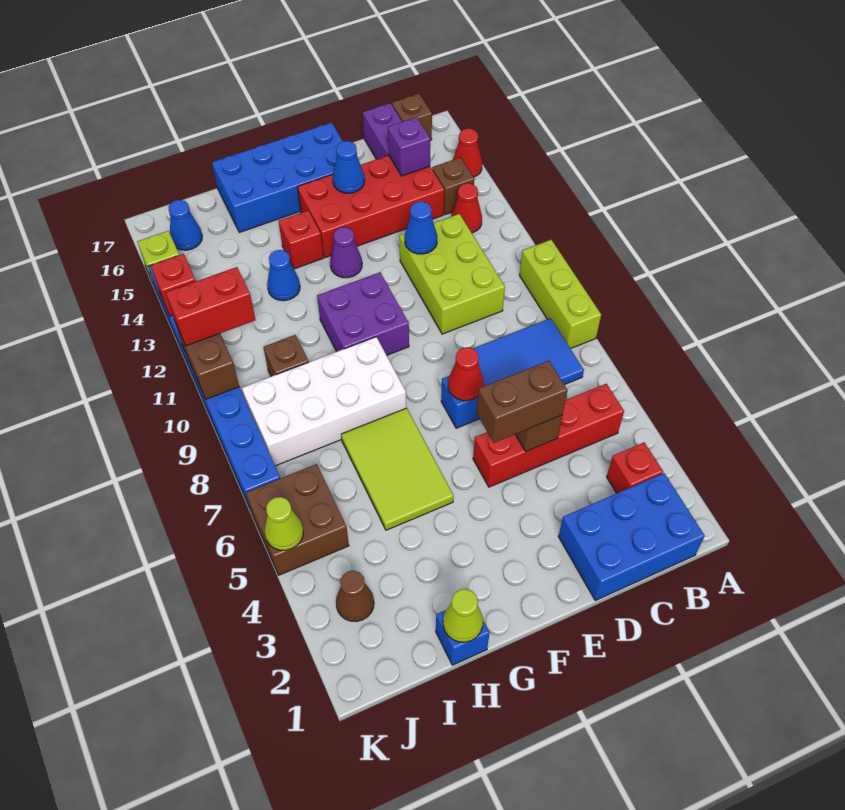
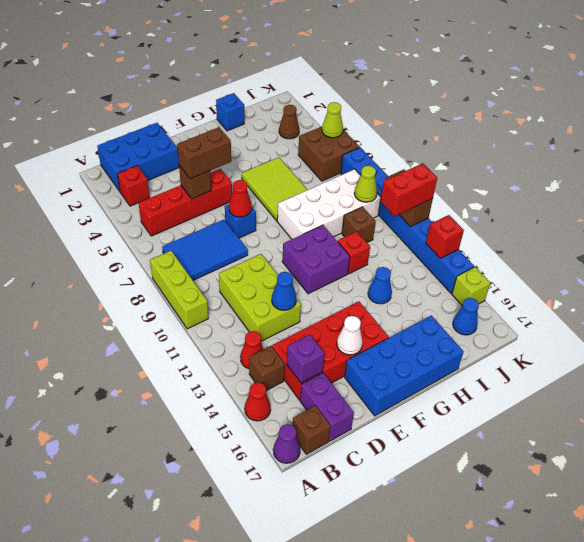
blue 1x1 cone [333,141,365,193] -> white 1x1 cone [337,316,363,355]
purple 1x1 cone [330,227,362,278] -> purple 1x1 cone moved to [273,424,300,463]
red 1x1 brick [279,211,323,269] -> red 1x1 brick moved to [338,231,370,274]
lime 1x1 cone [443,589,483,642] -> lime 1x1 cone moved to [354,166,377,202]

